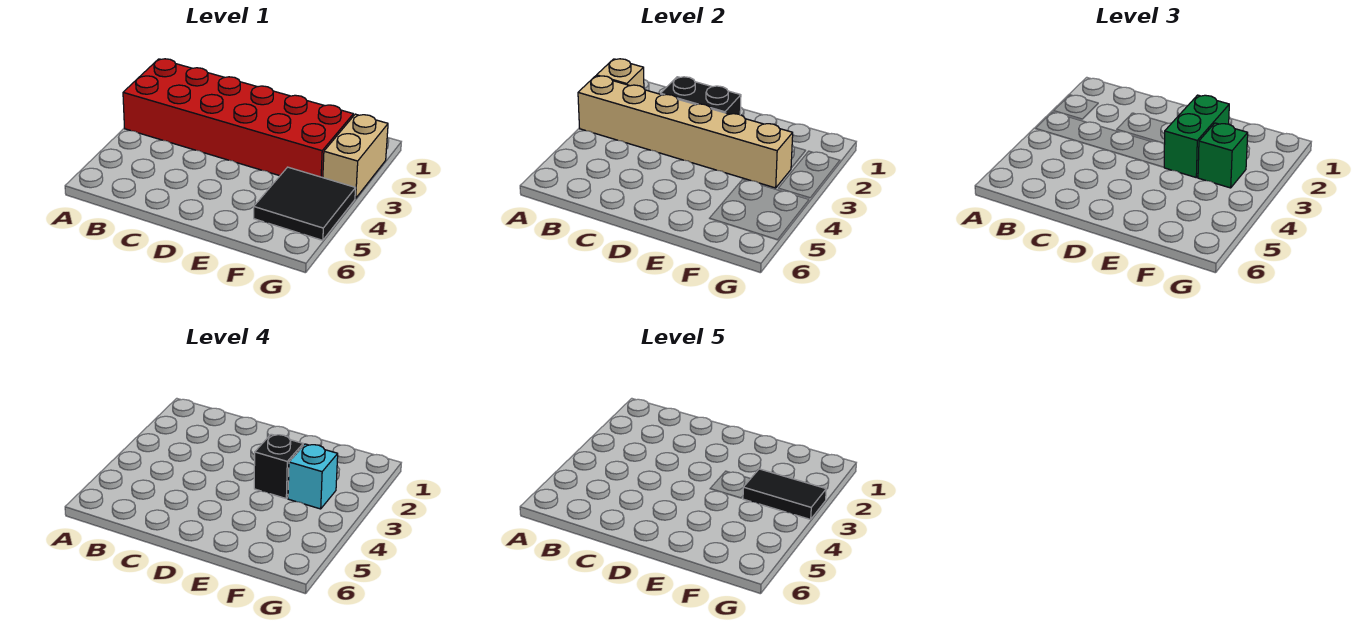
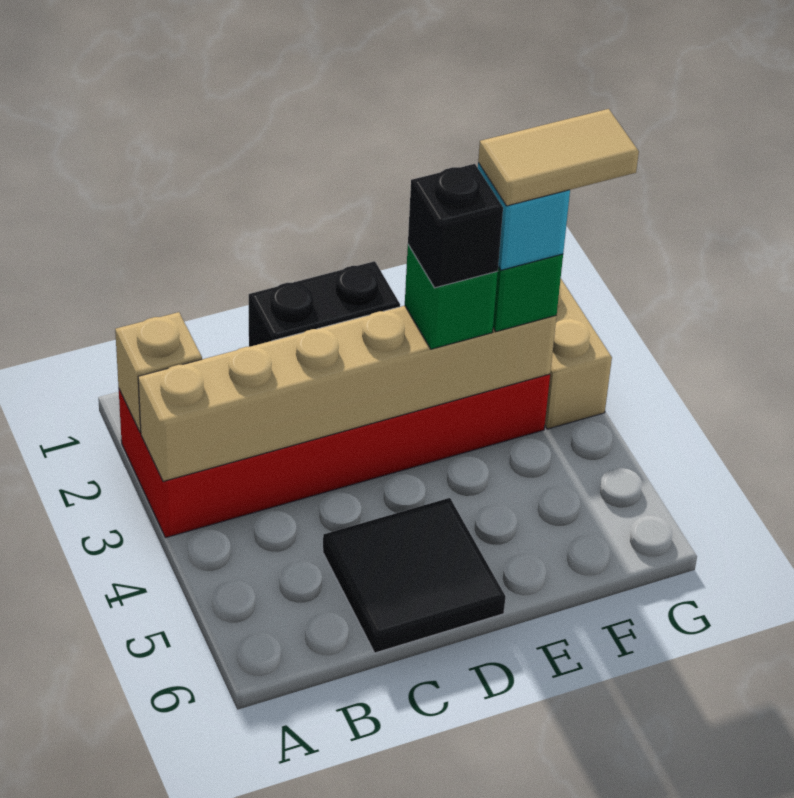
green 1x2 brick [1164,95,1229,177] -> green 1x1 brick [405,245,498,349]
black 1x2 tile [743,469,826,519] -> tan 1x2 tile [478,109,639,206]
black 2x2 tile [254,167,356,240] -> black 2x2 tile moved to [323,498,506,653]

